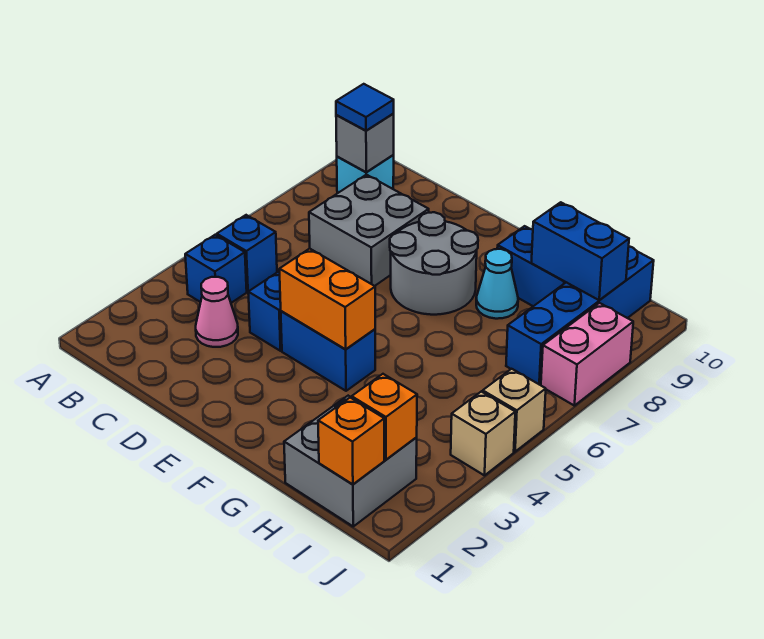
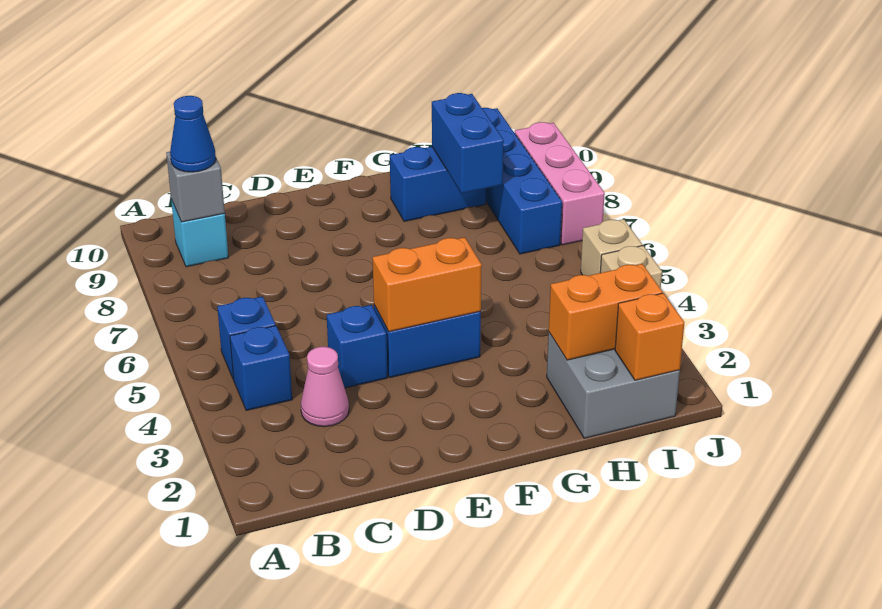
blue 1x1 tile [336,84,394,131] -> blue 1x1 cone [170,96,216,172]
grey 2x2 brick [309,175,429,286] -> none
grey 2x2 round brick [390,212,478,315] -> none
cyan 1x1 cone [476,249,518,319] -> none
blue 1x2 brick [531,202,629,300] -> blue 1x2 brick turned to [432,93,504,193]
orange 1x1 brick [352,374,417,460] -> orange 1x2 brick [549,264,662,360]
pink 1x2 brick [541,303,633,406] -> pink 1x3 brick [515,122,605,245]

